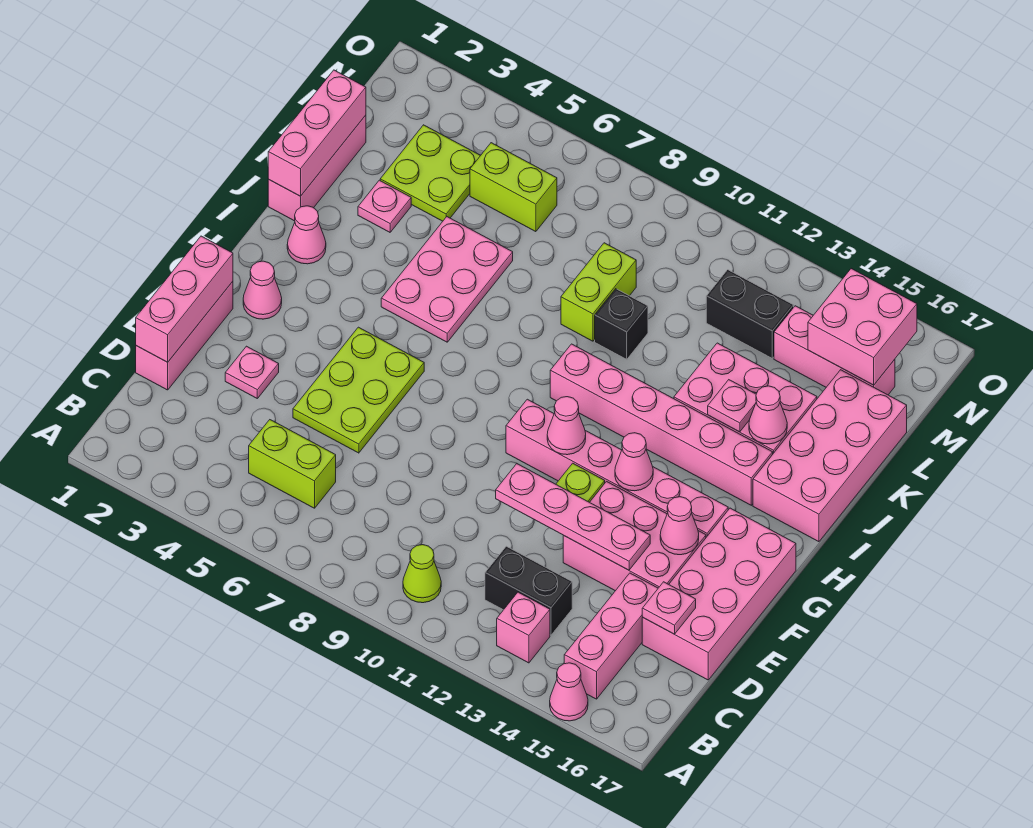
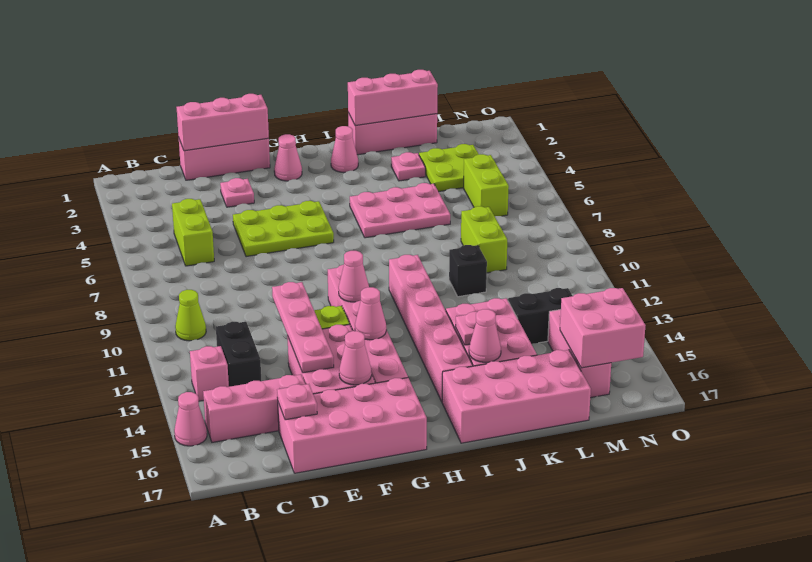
lime 1x2 brick [561,243,636,341] -> lime 1x2 brick turned to [461,206,507,273]
black 1x2 brick [706,270,794,358] -> black 1x2 brick turned to [508,288,572,344]

